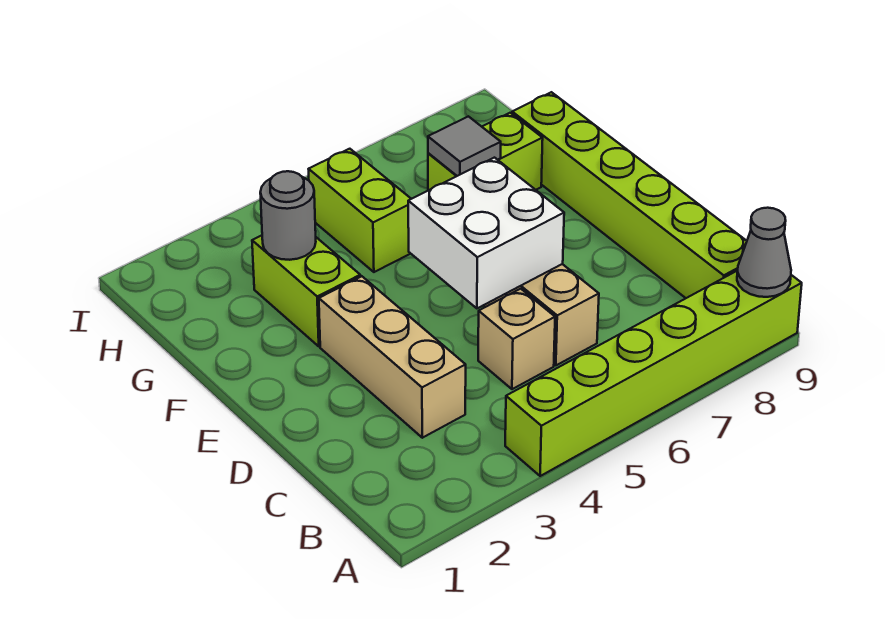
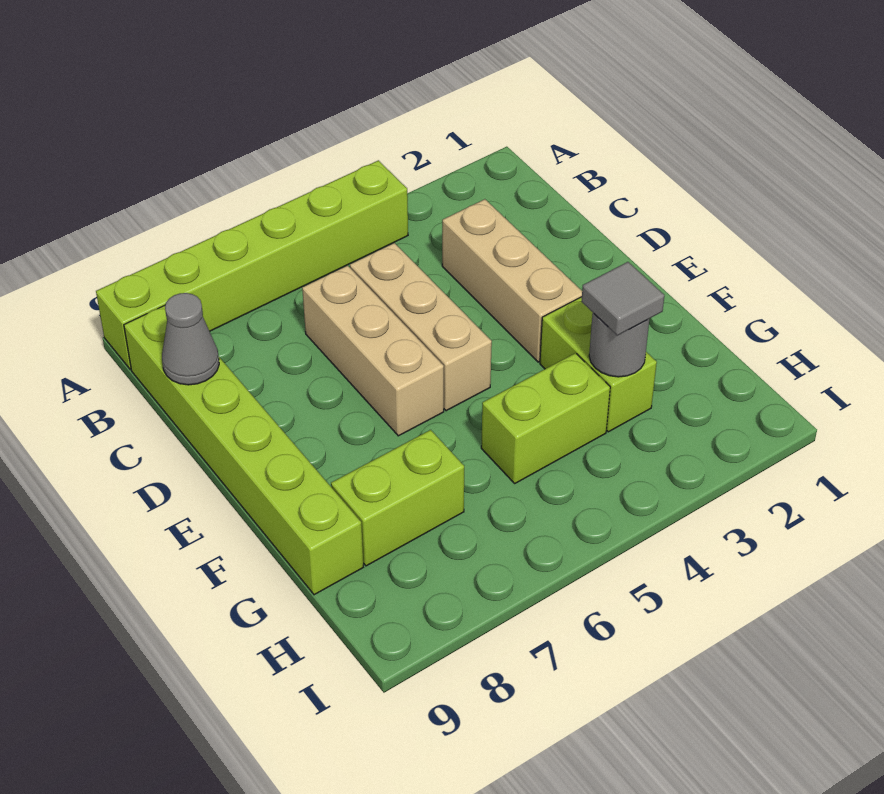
grey 1x1 cone [737,208,791,297] -> grey 1x1 cone moved to [162,293,219,385]
tan 1x1 brick [478,289,555,389] -> tan 1x3 brick [350,243,492,411]
white 2x2 brick [408,158,564,308] -> none
lime 1x2 brick [309,149,411,272] -> lime 1x2 brick turned to [481,353,610,483]
grey 1x1 tile [428,116,501,176] -> grey 1x1 tile moved to [581,262,664,335]

